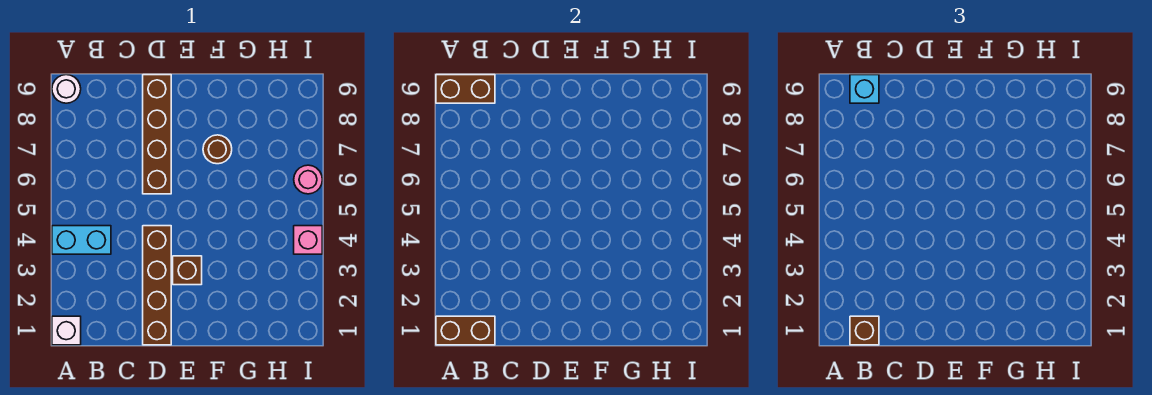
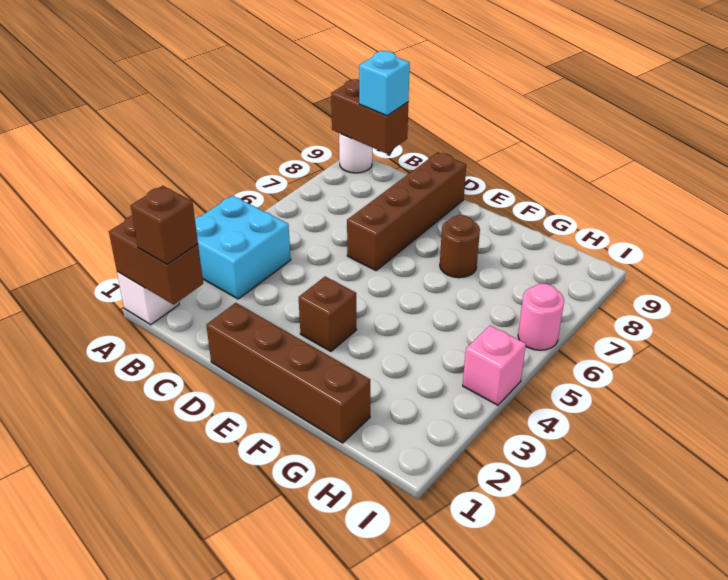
cyan 1x2 brick [52,226,111,254] -> cyan 2x2 brick [195,196,291,299]
brown 1x4 brick [143,226,171,345] -> brown 1x4 brick turned to [206,303,370,443]

